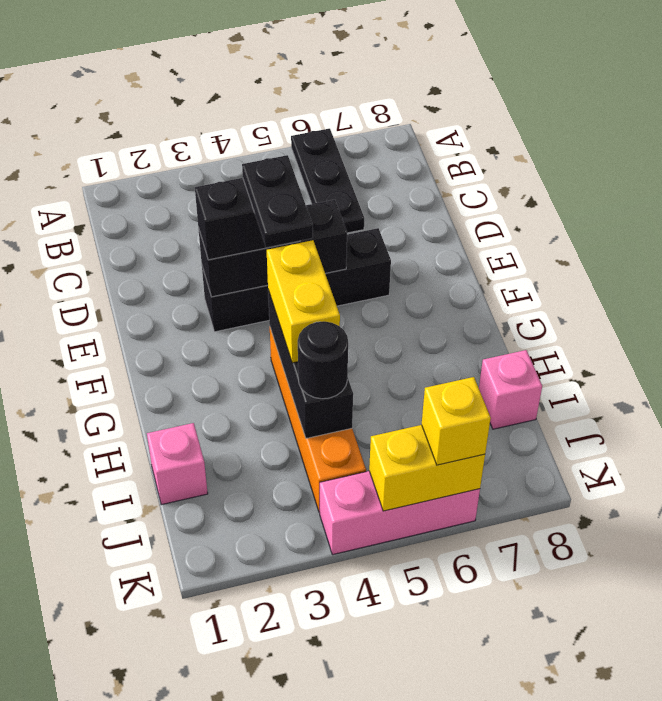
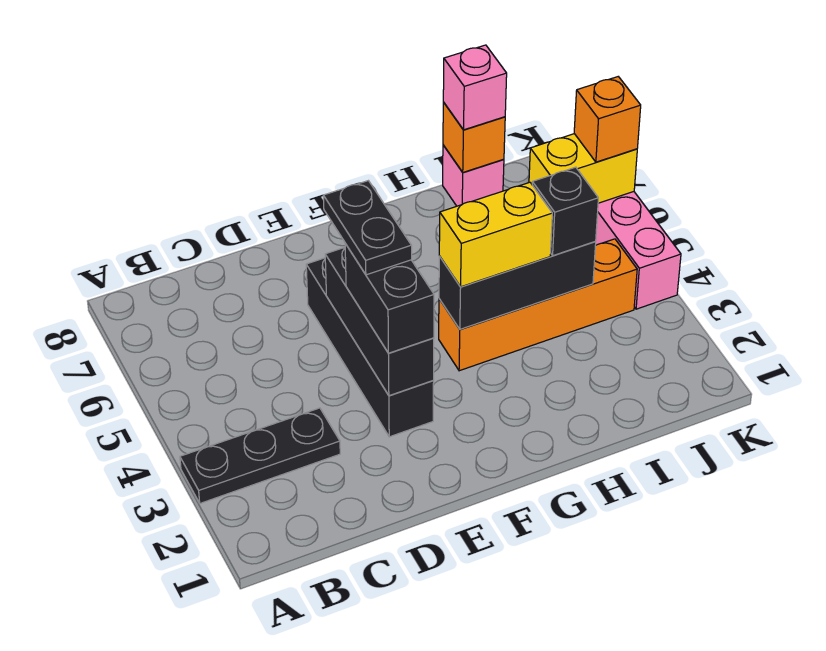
black 1x3 plate [291,129,364,233] -> black 1x3 plate moved to [180,408,340,503]
black 1x2 plate [242,155,313,247] -> black 1x2 plate turned to [323,181,412,275]
pink 1x1 brick [147,423,208,505] -> pink 1x1 brick moved to [443,45,507,130]
black 1x1 round brick [298,321,348,399] -> black 1x1 brick [532,167,598,256]
none -> orange 1x1 brick [443,102,505,173]
yellow 1x2 brick [369,425,485,511] -> yellow 1x2 brick turned to [529,134,637,203]
yellow 1x1 brick [422,377,491,465] -> orange 1x1 brick [574,77,641,162]

